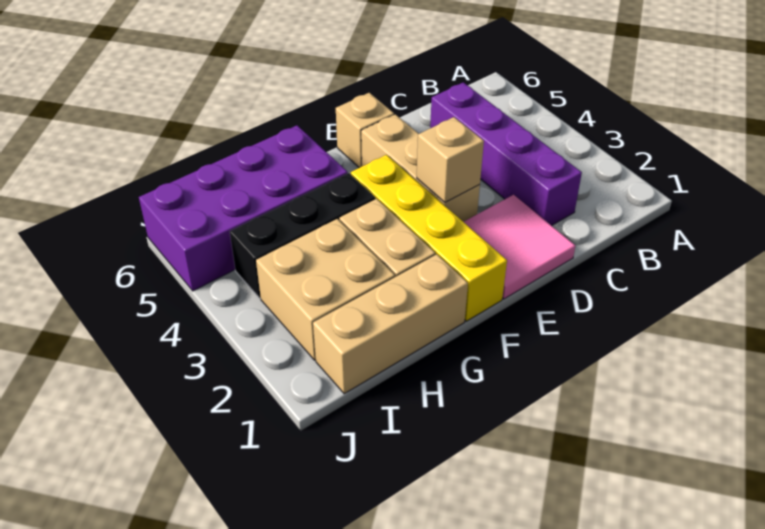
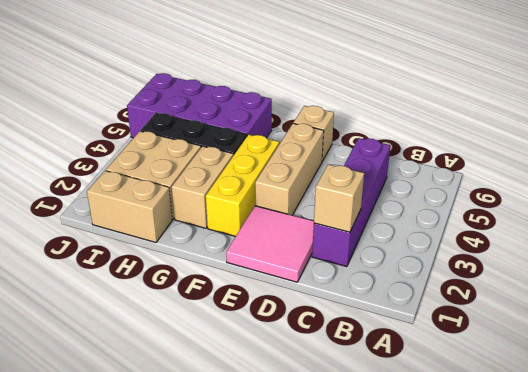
tan 1x1 brick [417,117,484,203] -> tan 1x1 brick moved to [314,164,364,232]
yellow 1x4 brick [351,155,507,321] -> yellow 1x3 brick [206,135,279,237]
tan 1x3 brick [313,254,468,394] -> tan 1x2 brick [87,171,172,242]

